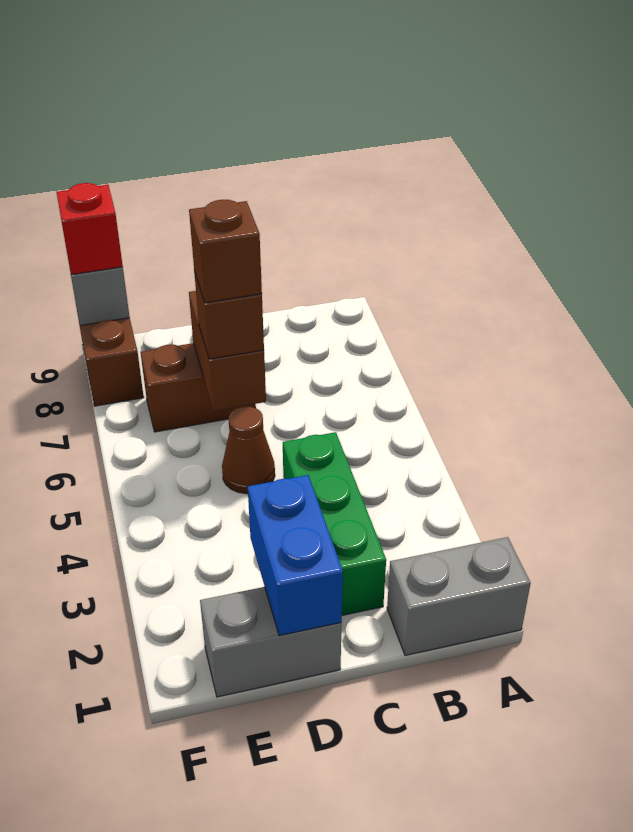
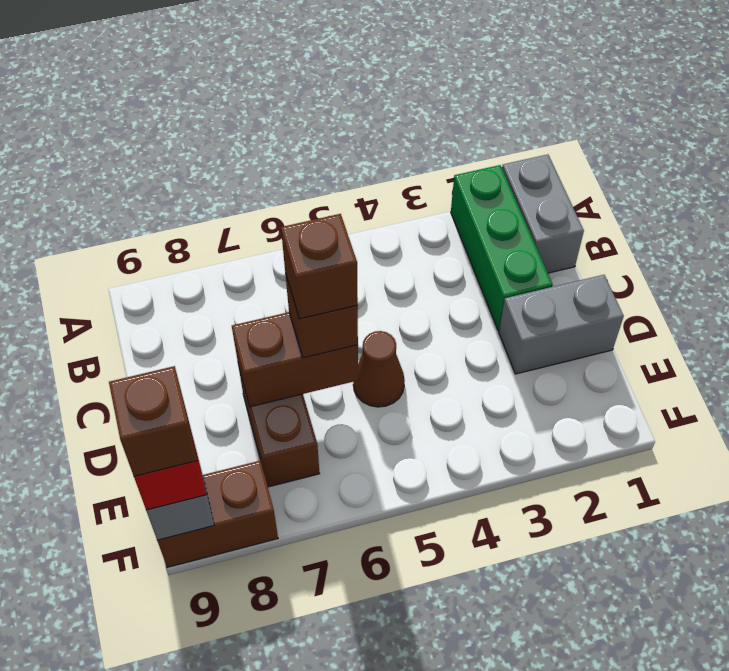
green 1x3 brick [283,432,386,615] -> green 1x3 brick turned to [451,165,553,331]
grey 1x2 brick [200,587,342,697] -> grey 1x2 brick turned to [499,275,624,374]
blue 1x2 brick [248,475,343,636] -> none
none -> brown 1x1 brick [109,366,198,476]

